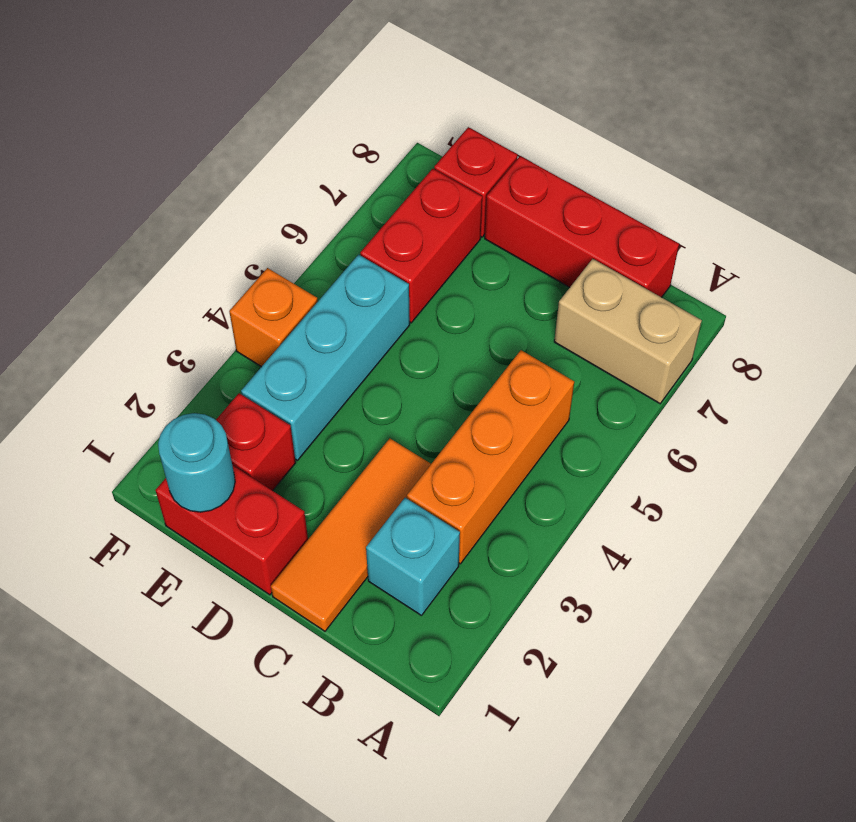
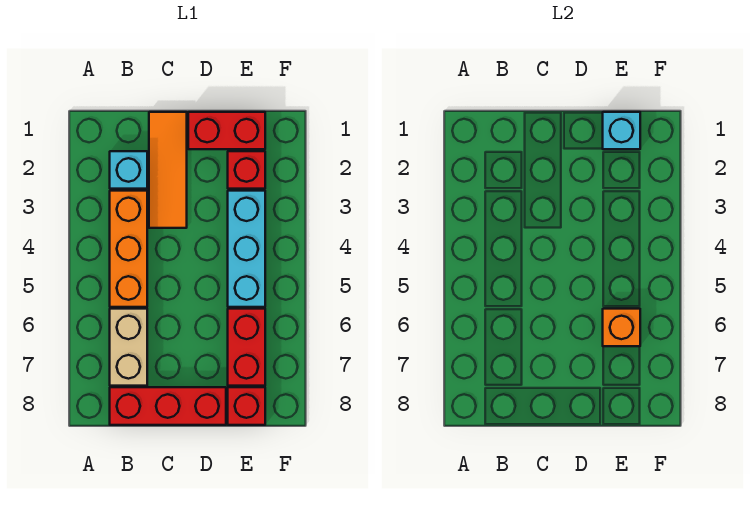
tan 1x2 brick [554,259,702,403] -> tan 1x2 brick turned to [110,309,147,386]
cyan 1x1 round brick [158,413,235,512] -> cyan 1x1 brick [603,112,640,149]
orange 1x1 brick [229,268,318,367] -> orange 1x1 brick moved to [603,309,640,346]

